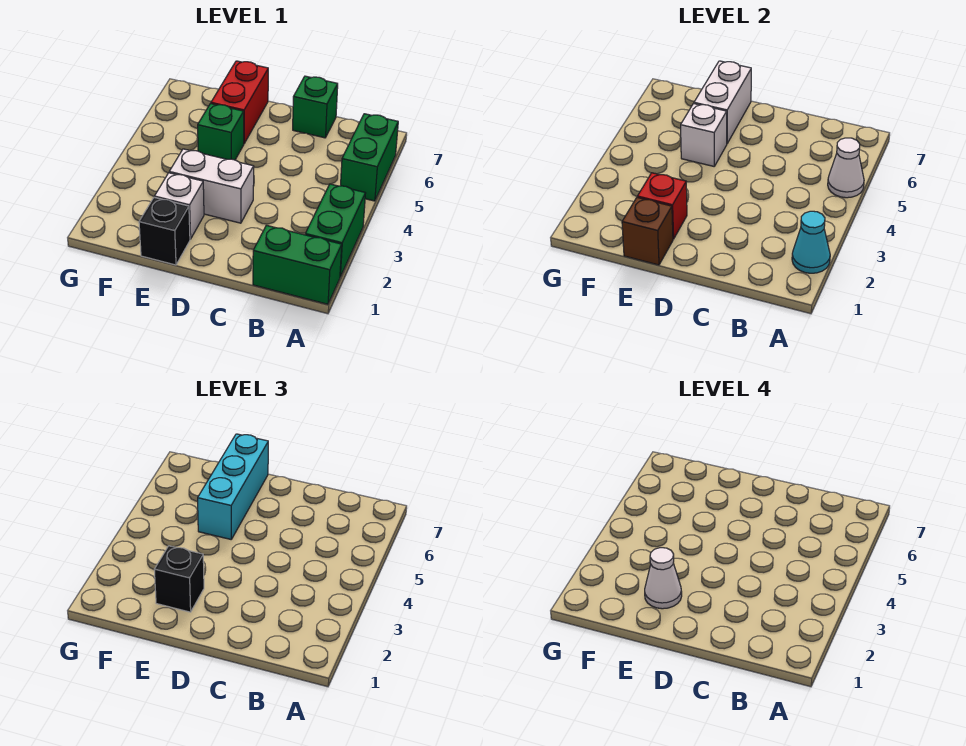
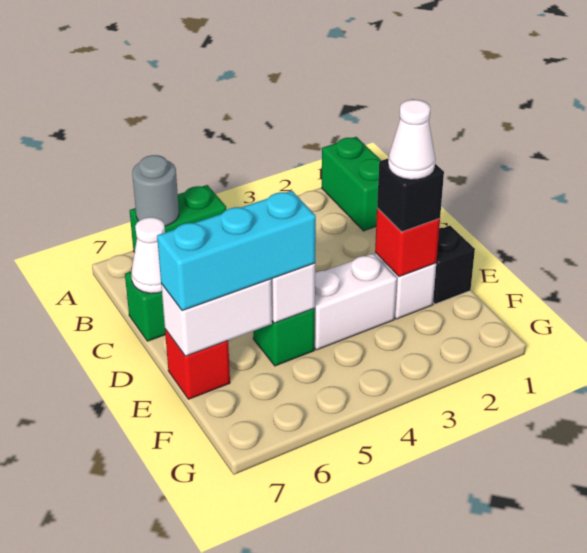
green 1x2 brick [305,184,366,277] -> none
cyan 1x1 cone [792,211,830,273] -> none
white 1x1 cone [828,138,864,198] -> white 1x1 cone moved to [131,217,165,293]
none -> grey 1x1 round brick [132,155,179,226]
white 1x2 brick [169,149,254,223] -> white 1x2 brick turned to [314,253,397,350]
brown 1x1 brick [622,198,673,265] -> none
red 1x2 brick [211,61,268,143] -> red 1x1 brick [165,329,230,399]

